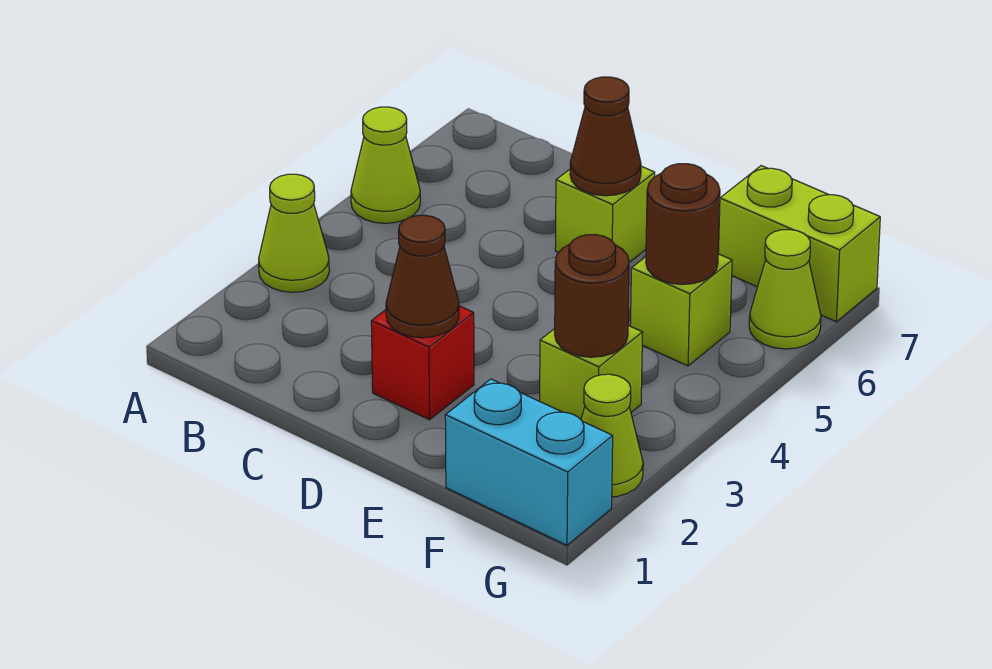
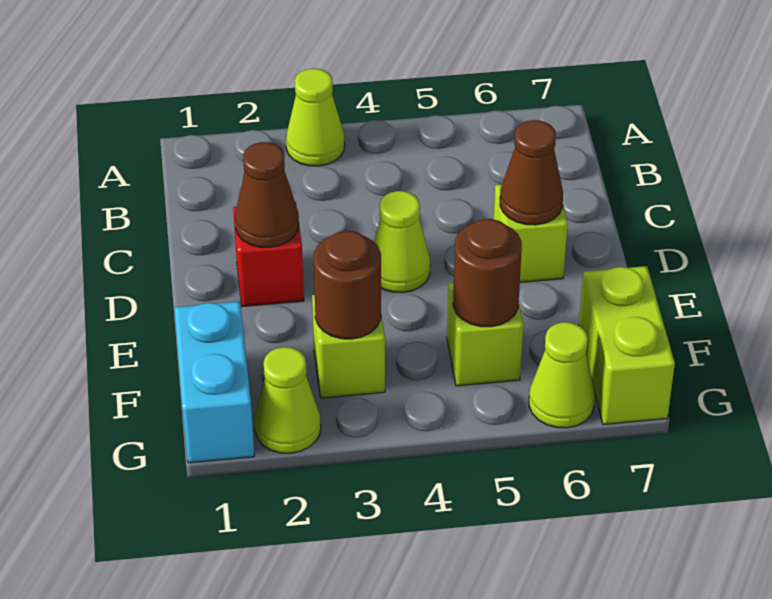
lime 1x1 cone [351,107,420,223] -> lime 1x1 cone moved to [374,191,430,293]

